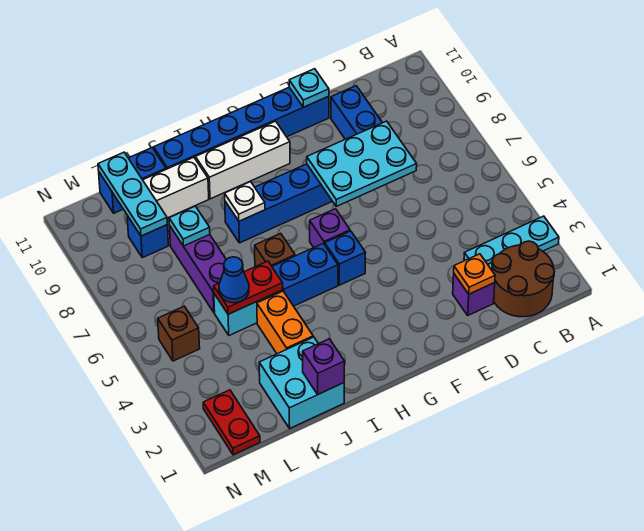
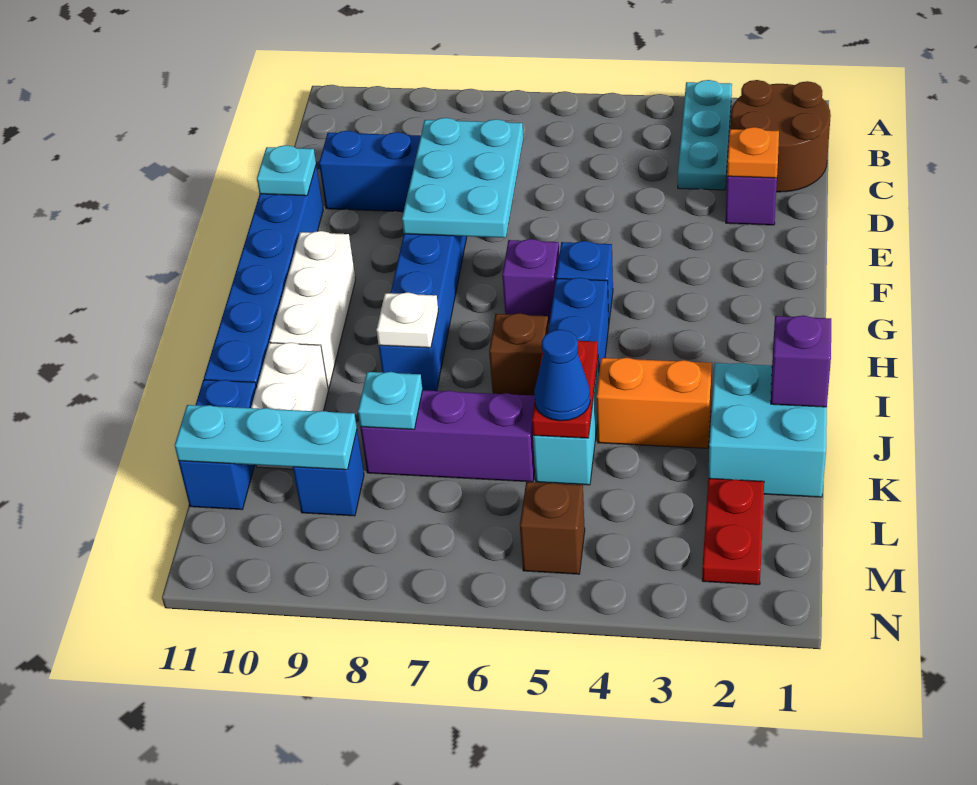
red 1x2 plate [203,390,260,455] -> red 1x2 plate turned to [702,478,764,585]

